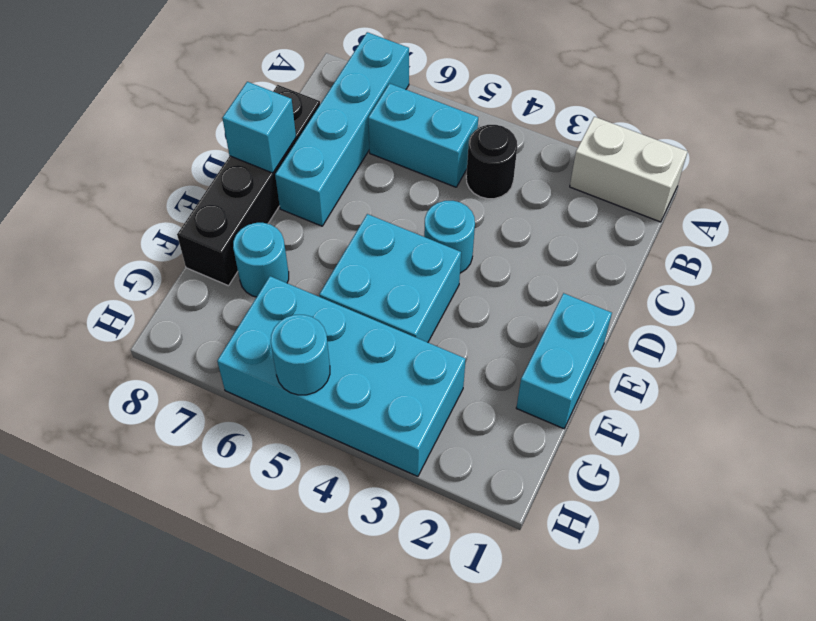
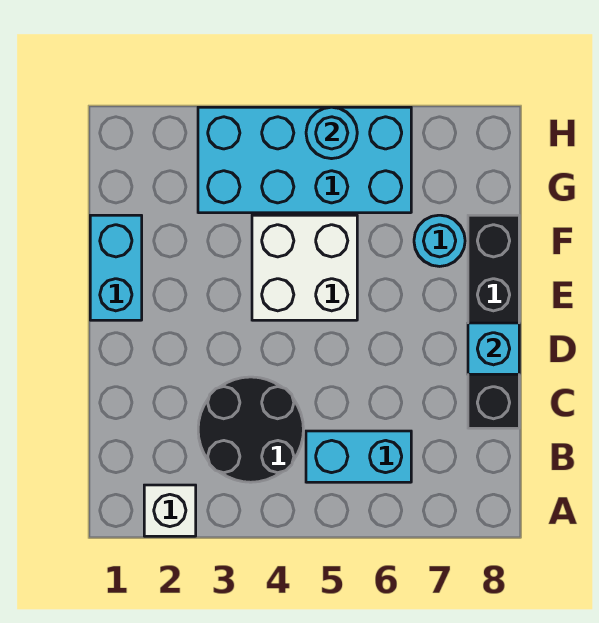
white 1x2 brick [570,117,688,222] -> white 1x1 brick [144,485,196,536]
cyan 1x4 brick [275,32,409,226] -> none
black 1x1 round brick [466,125,517,199] -> black 2x2 round brick [198,377,303,482]
cyan 1x1 round brick [424,201,475,273] -> none
cyan 2x2 brick [319,214,461,342] -> white 2x2 brick [252,215,357,320]

